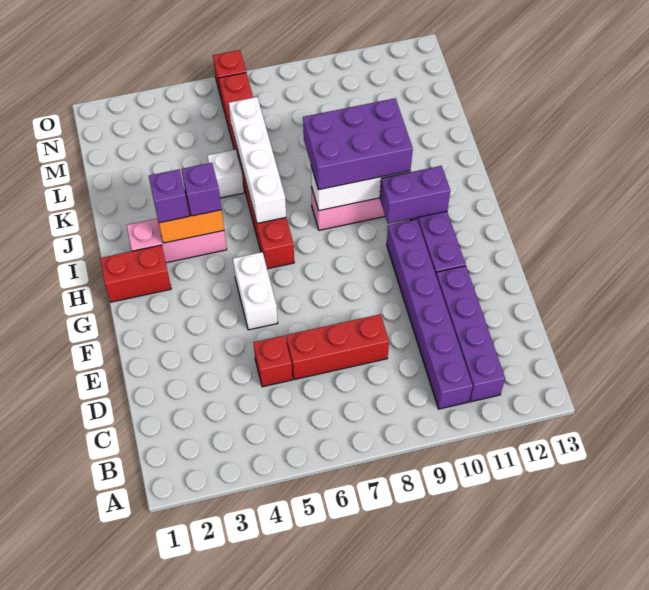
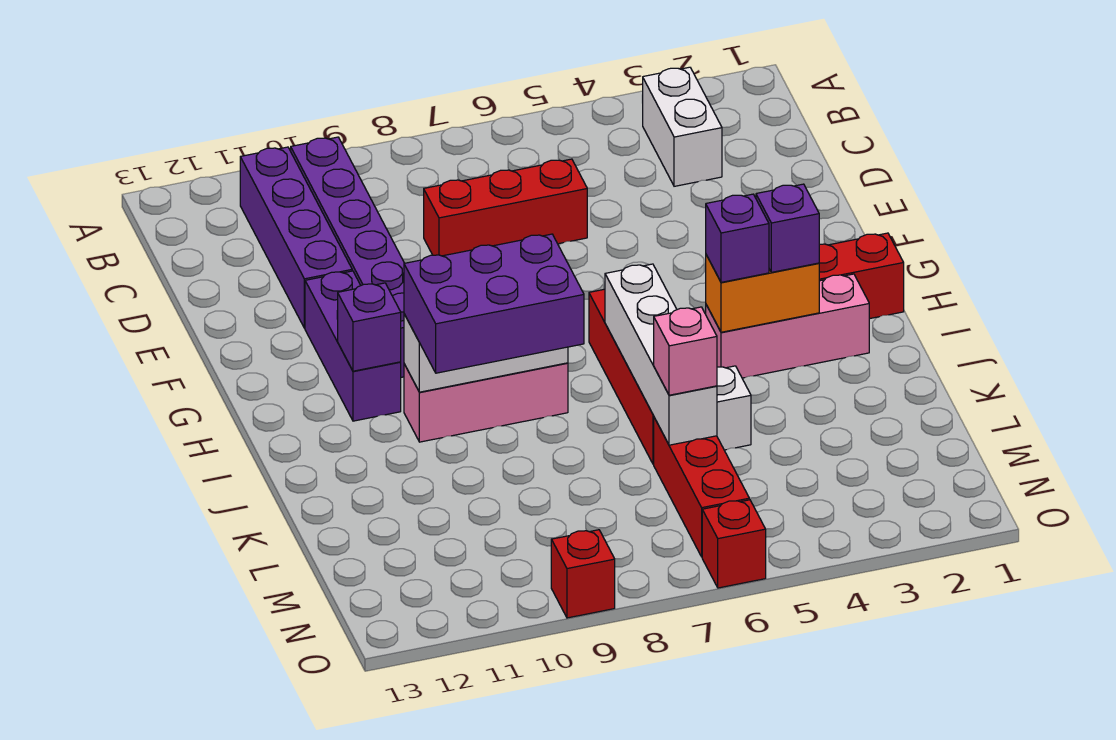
red 1x1 brick [253,336,292,387] -> red 1x1 brick moved to [551,530,615,618]
white 1x2 brick [233,252,278,330] -> white 1x2 brick moved to [643,67,722,186]
purple 1x2 brick [380,166,450,224] -> purple 1x1 brick [338,283,401,371]
none -> pink 1x1 brick [654,307,717,395]

